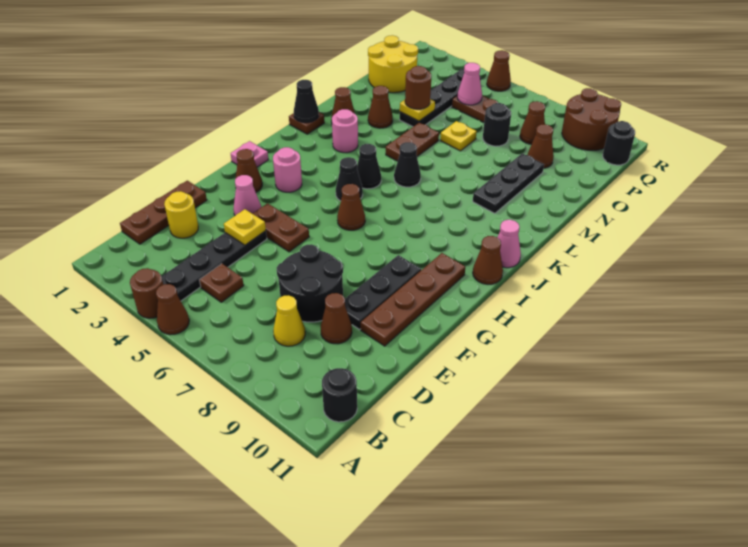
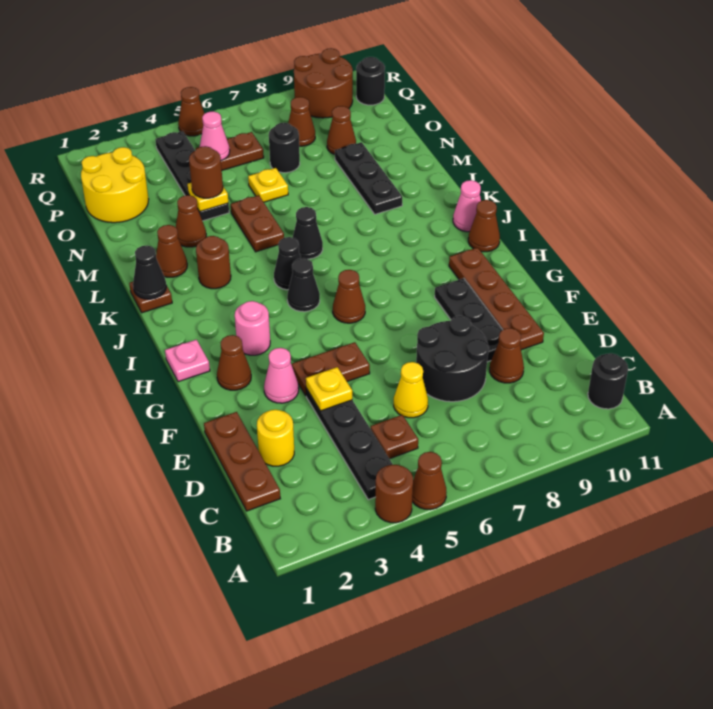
yellow 1x1 cone [273,295,305,346] -> yellow 1x1 cone moved to [394,362,428,418]
pink 1x1 round brick [332,109,358,153] -> brown 1x1 round brick [196,236,231,289]

